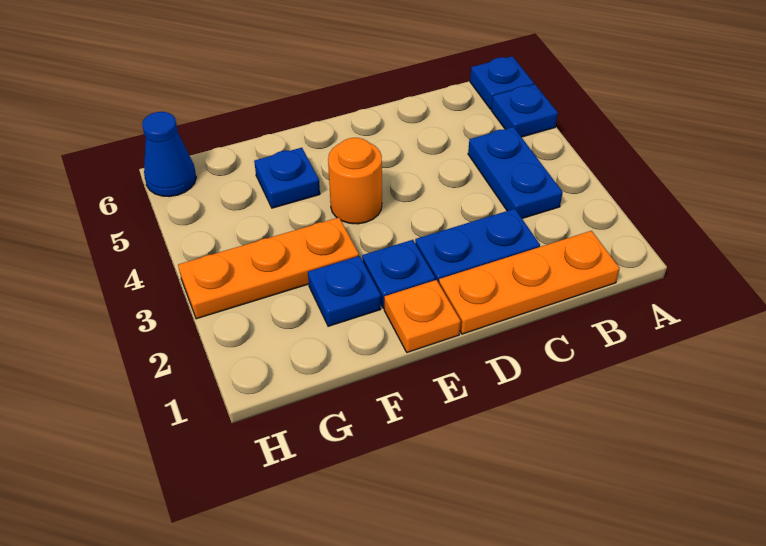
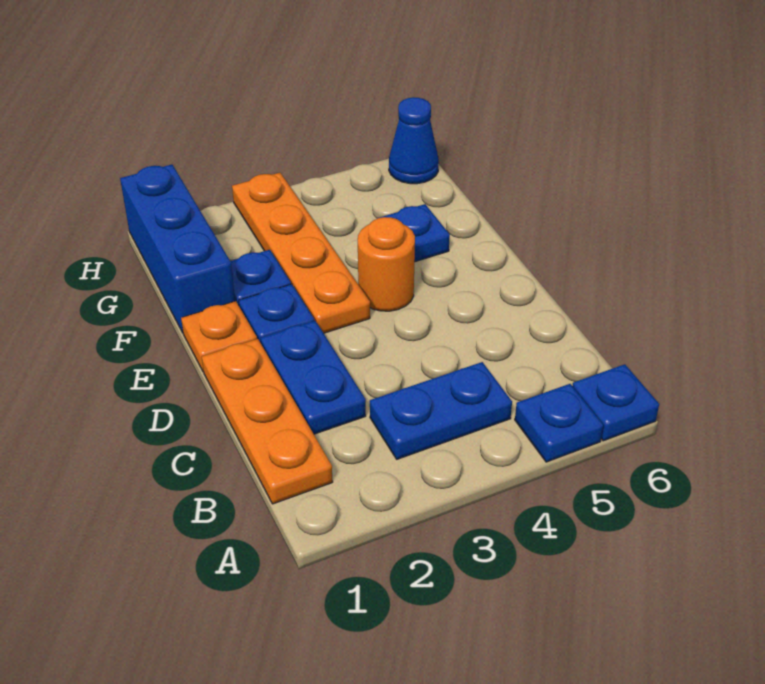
none -> blue 1x3 brick [120,165,235,333]
orange 1x3 plate [178,218,359,319] -> orange 1x4 plate [232,173,370,333]

